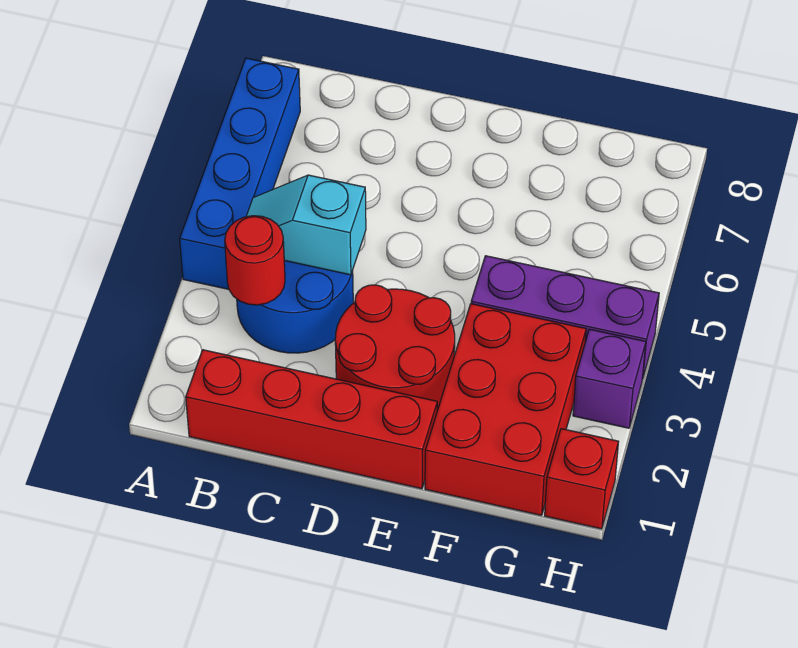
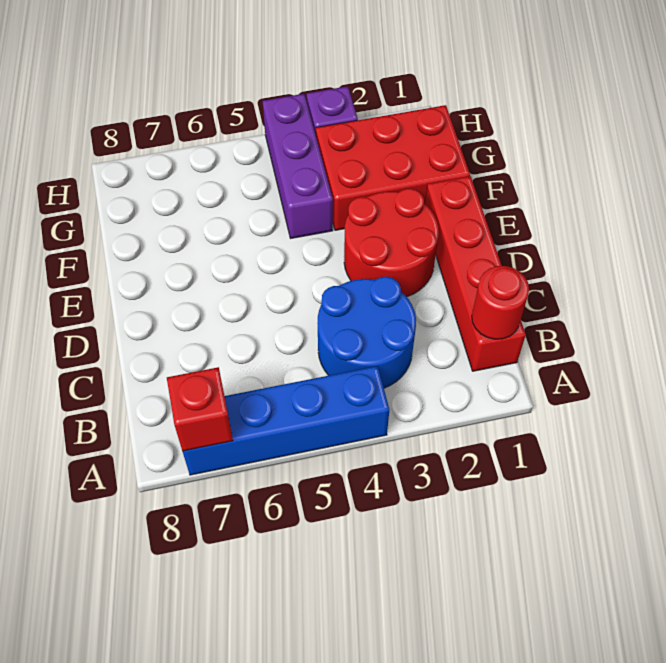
red 1x1 round brick [225,216,285,305] -> red 1x1 round brick moved to [472,266,529,339]
cyan 1x2 slope [246,175,366,275] -> none
red 1x1 brick [545,429,619,529] -> red 1x1 brick moved to [167,367,233,451]

